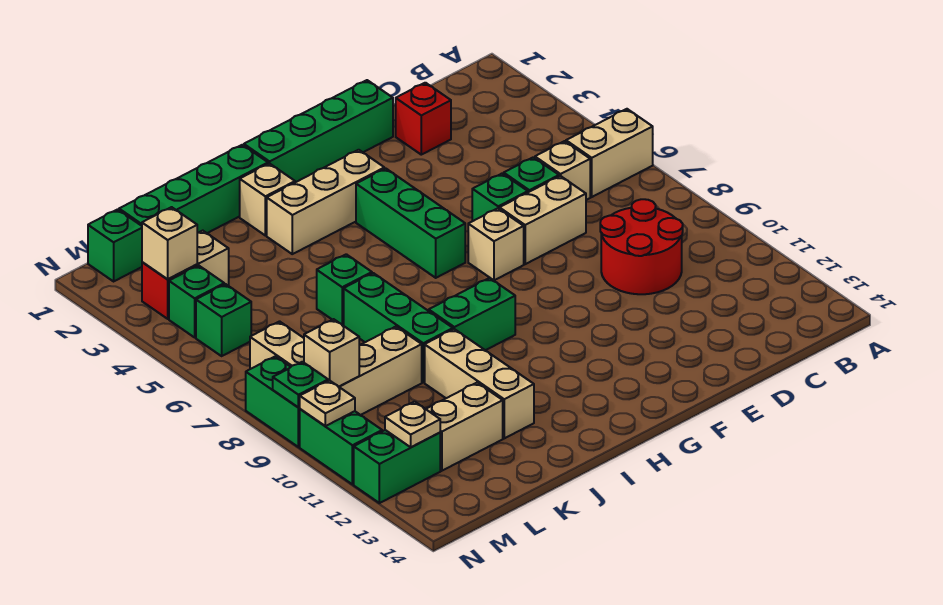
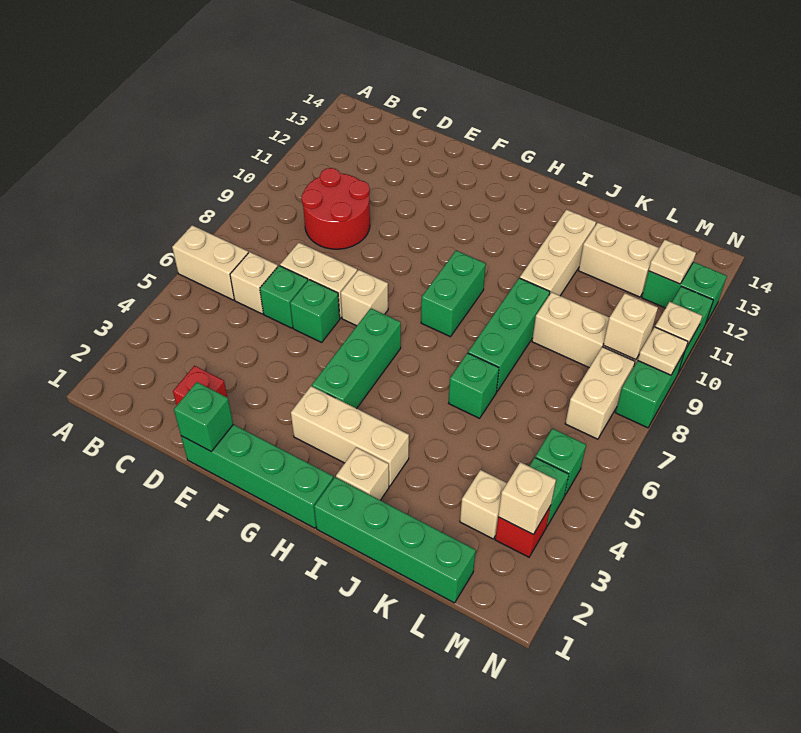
green 1x2 brick [429,278,515,350] -> green 1x2 brick turned to [421,250,486,337]
green 1x1 brick [88,209,142,281] -> green 1x1 brick moved to [174,382,233,452]
green 1x1 plate [273,362,328,407] -> tan 1x1 plate [638,327,688,375]

